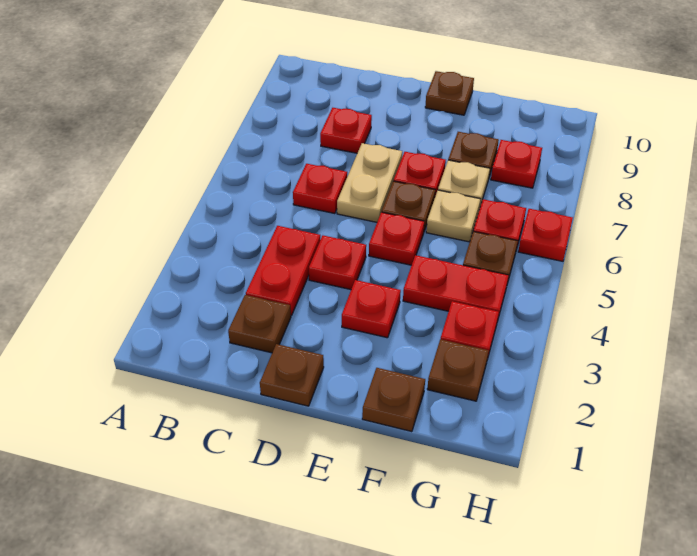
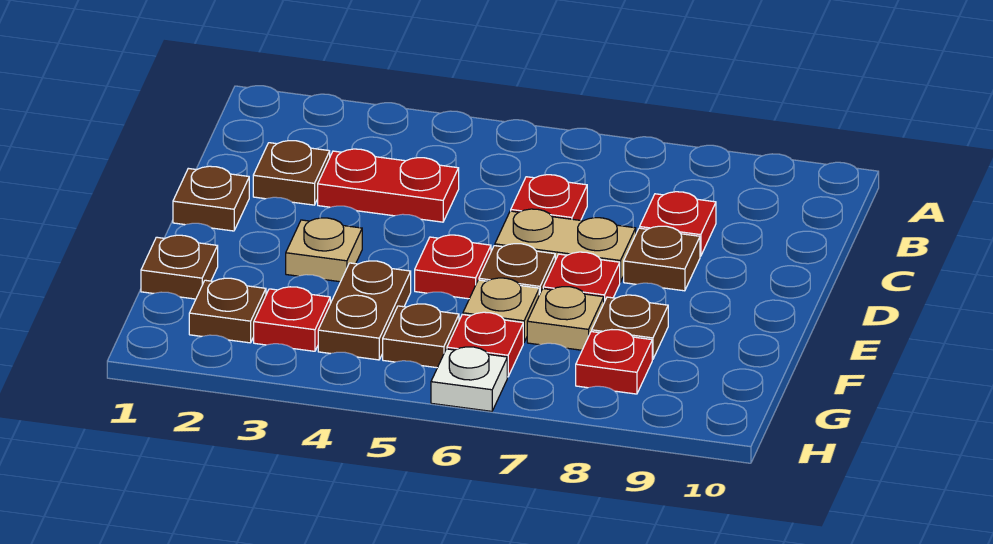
red 1x1 plate [309,236,366,290] -> none
red 1x1 plate [342,280,401,338] -> tan 1x1 plate [286,218,362,282]
brown 1x1 plate [425,71,474,115] -> brown 1x1 plate moved to [624,226,700,291]
red 1x2 plate [403,255,508,318] -> brown 1x2 plate [318,261,411,360]
red 1x1 plate [518,209,573,261] -> white 1x1 plate [431,347,507,411]

